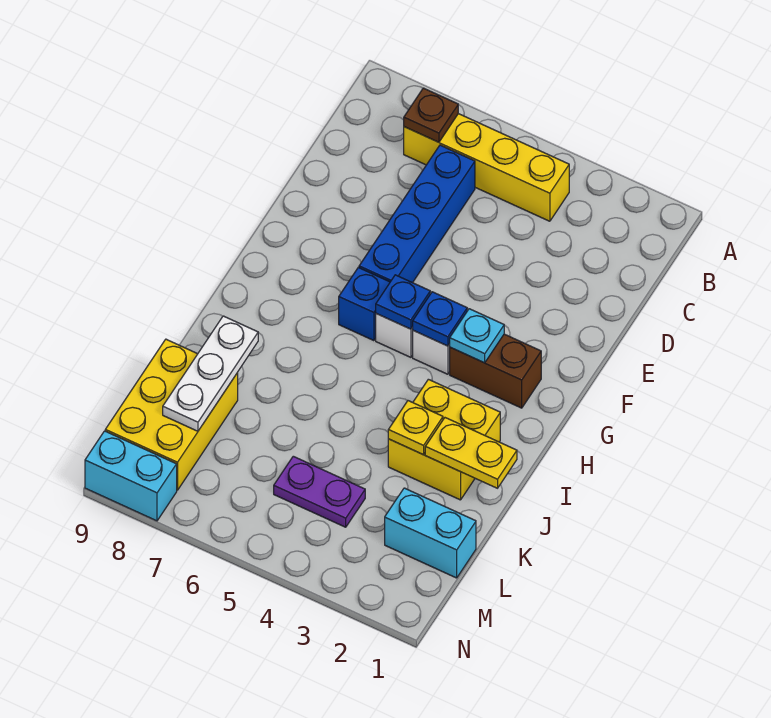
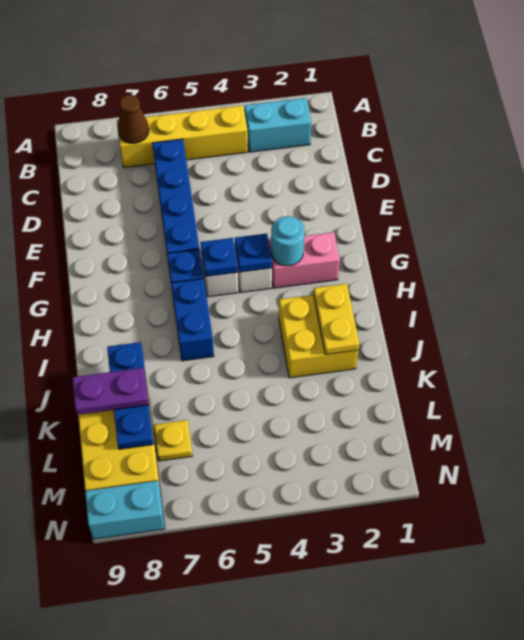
brown 1x1 plate [404,88,458,142] -> brown 1x1 cone [118,95,149,143]
brown 1x2 brick [450,334,541,408] -> pink 1x2 brick [269,232,340,288]
cyan 1x1 plate [450,309,504,363] -> cyan 1x1 round brick [271,216,305,266]
none -> blue 1x2 brick [171,279,214,361]
yellow 1x2 plate [425,418,517,488] -> yellow 1x2 plate turned to [314,284,359,355]
yellow 1x1 plate [388,401,443,455] -> yellow 1x1 plate moved to [154,420,192,461]
white 1x3 plate [163,316,258,431] -> blue 1x3 plate [107,342,154,449]
cyan 1x2 brick [385,488,476,578] -> cyan 1x2 brick moved to [245,98,311,152]
purple 1x2 plate [274,456,365,527] -> purple 1x2 plate moved to [72,368,149,415]

